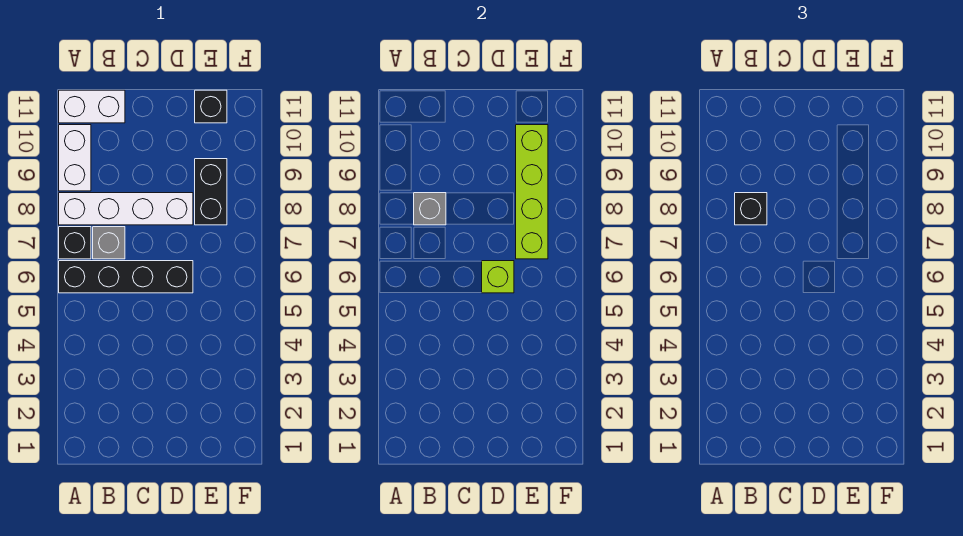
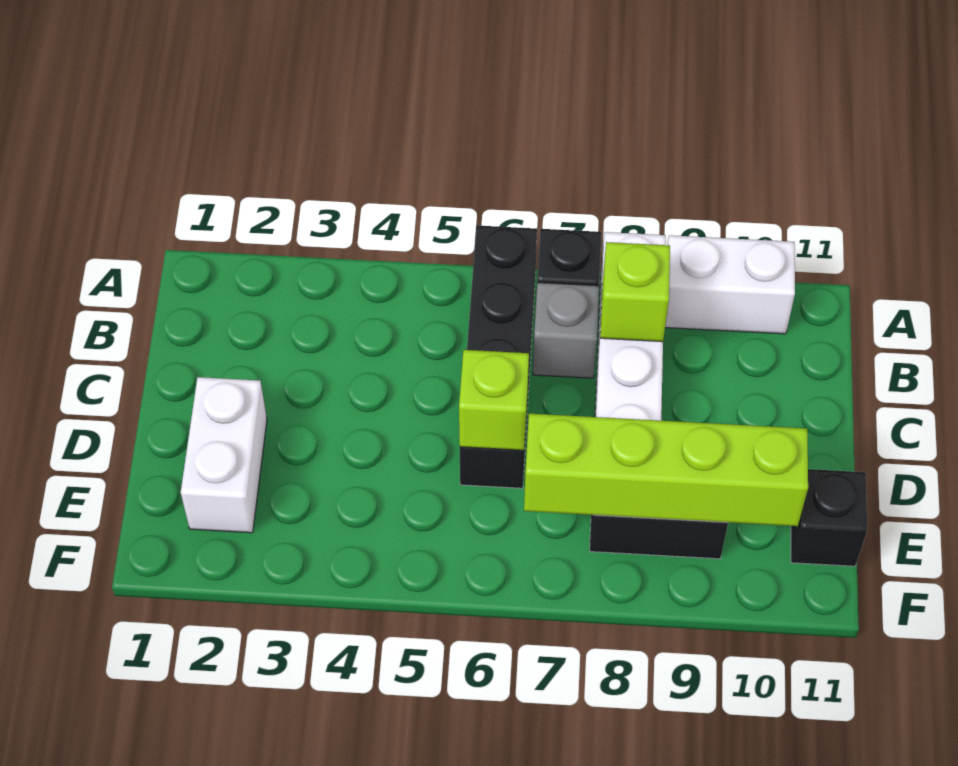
white 1x2 brick [59,90,125,123] -> white 1x2 brick moved to [181,377,267,533]
grey 1x1 brick [414,193,446,225] -> lime 1x1 brick [600,242,670,342]
black 1x1 brick [735,193,767,225] -> none

